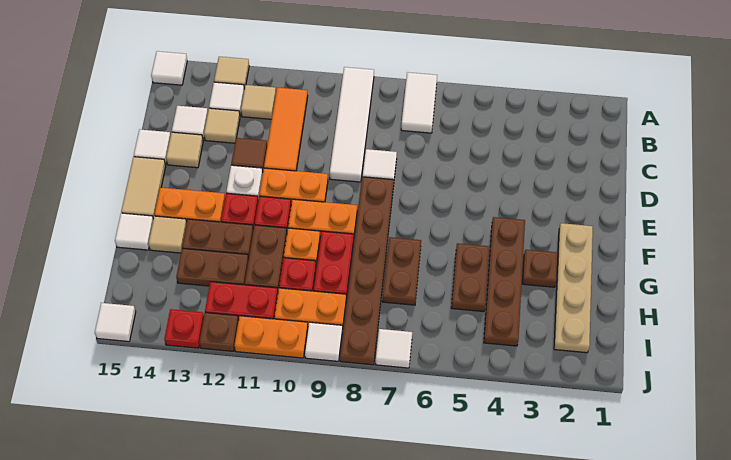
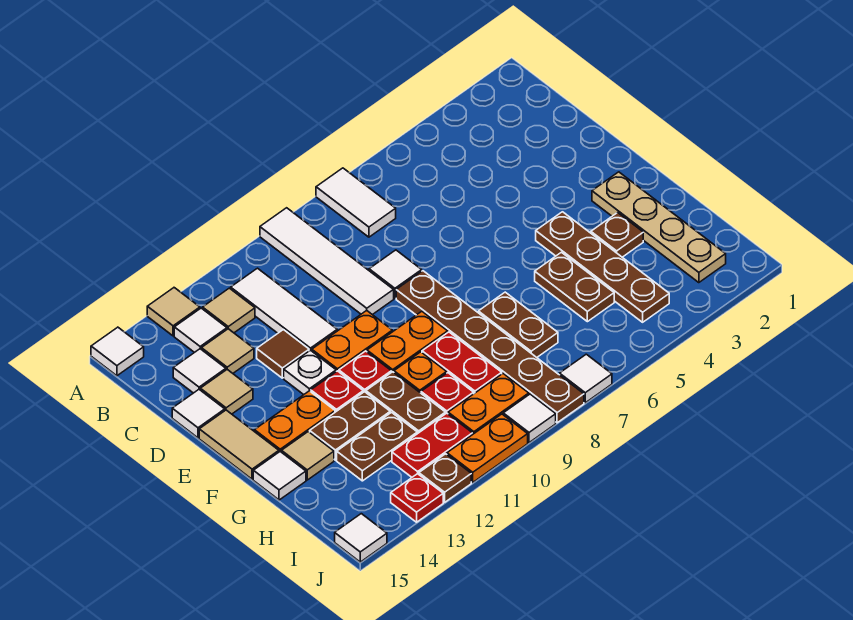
orange 1x3 tile [264,88,308,171] -> white 1x3 tile [231,268,337,351]

